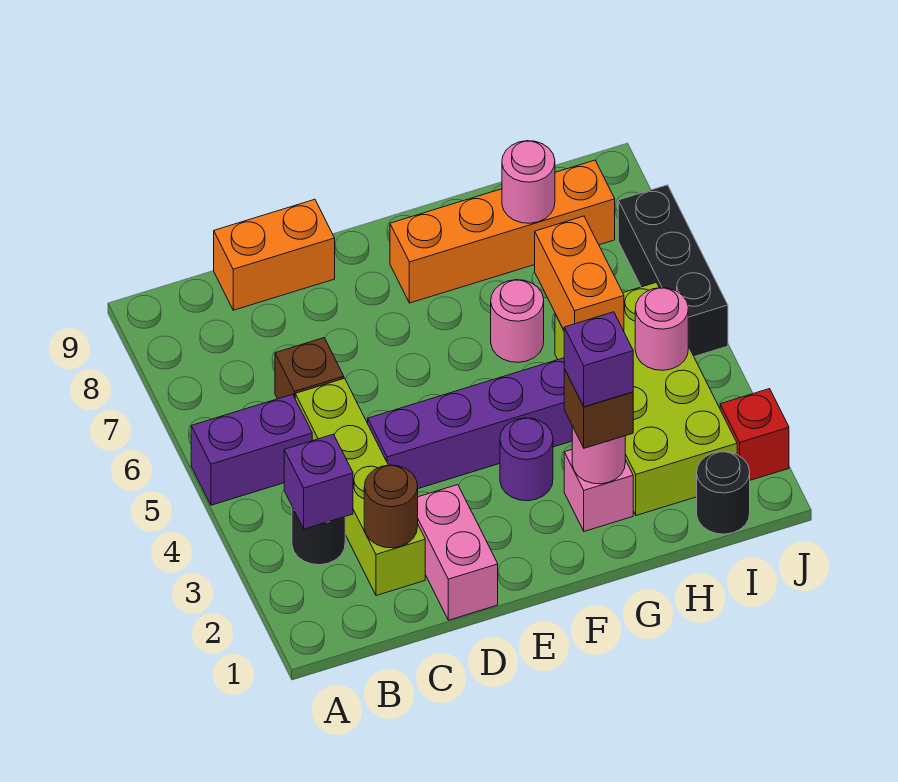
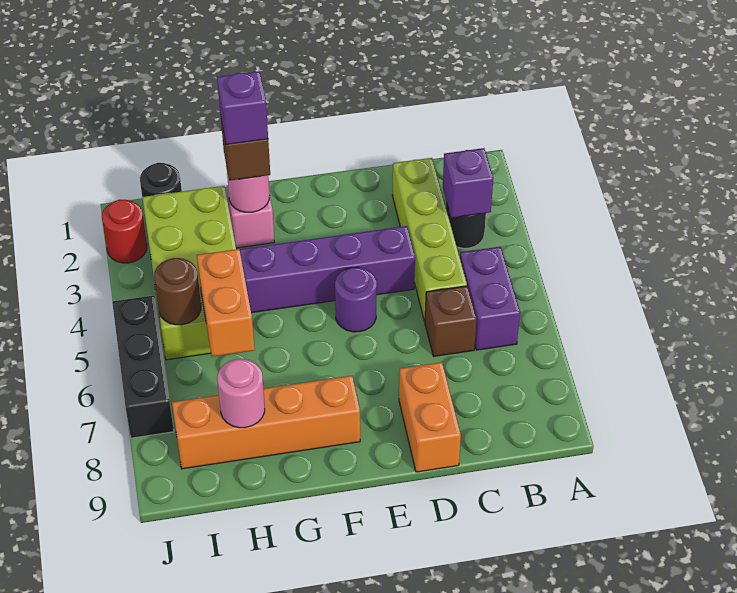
purple 1x2 brick [191,394,312,505] -> purple 1x2 brick turned to [460,247,520,350]
brown 1x1 round brick [364,465,418,548] -> brown 1x1 round brick moved to [154,258,201,325]
orange 1x2 brick [214,199,335,310] -> orange 1x2 brick turned to [399,362,461,472]
pink 1x2 brick [418,485,498,620] -> none
purple 1x1 round brick [500,418,553,501] -> purple 1x1 round brick moved to [335,267,377,332]
pink 1x1 round brick [491,280,544,362] -> none
pink 1x1 round brick [635,288,688,370] -> none
red 1x1 brick [720,389,789,480] -> red 1x1 round brick [102,200,147,263]

